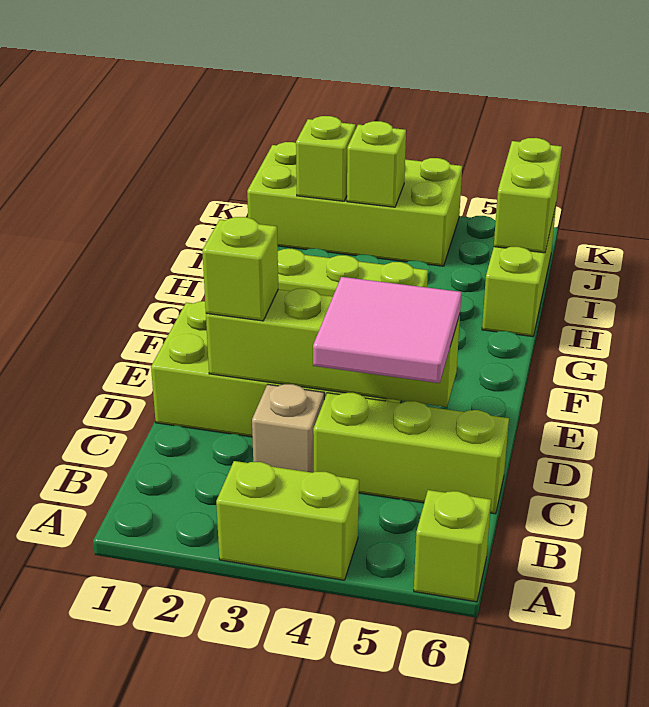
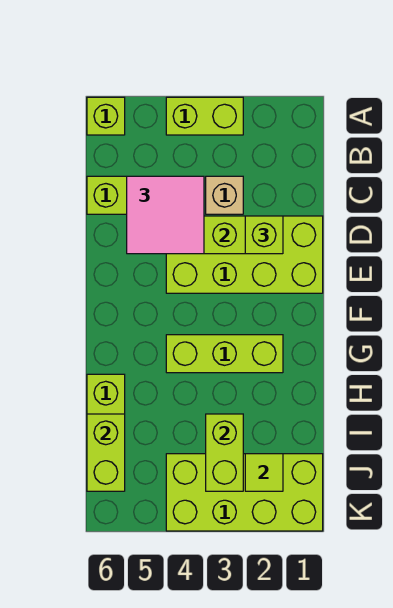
lime 1x1 brick [296,116,355,201] -> lime 1x1 tile [245,454,283,491]
lime 1x1 brick [347,121,406,207] -> lime 1x2 brick [206,414,243,491]

